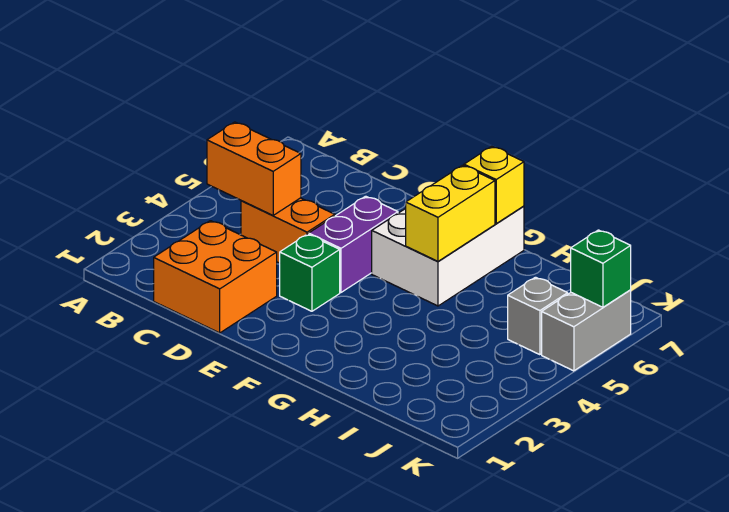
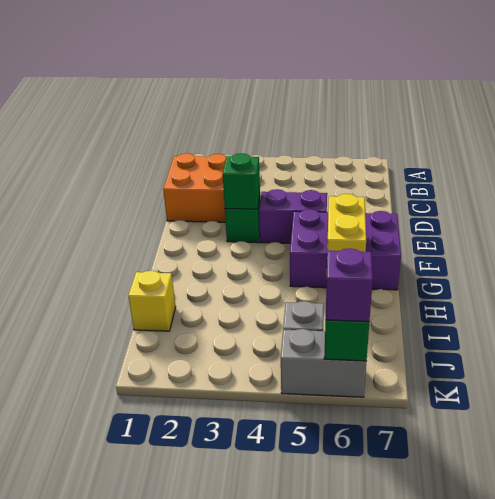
orange 1x2 brick [207,122,301,215] -> none
orange 1x2 brick [241,198,335,263] -> none
none -> green 1x1 brick [223,153,260,209]
white 2x3 brick [372,206,524,306] -> purple 2x3 brick [290,209,401,290]
yellow 1x2 brick [406,165,495,261] -> yellow 1x2 brick turned to [327,194,366,254]
yellow 1x1 brick [464,146,524,223] -> yellow 1x1 brick moved to [128,270,176,331]
none -> purple 1x1 brick [326,248,373,322]

